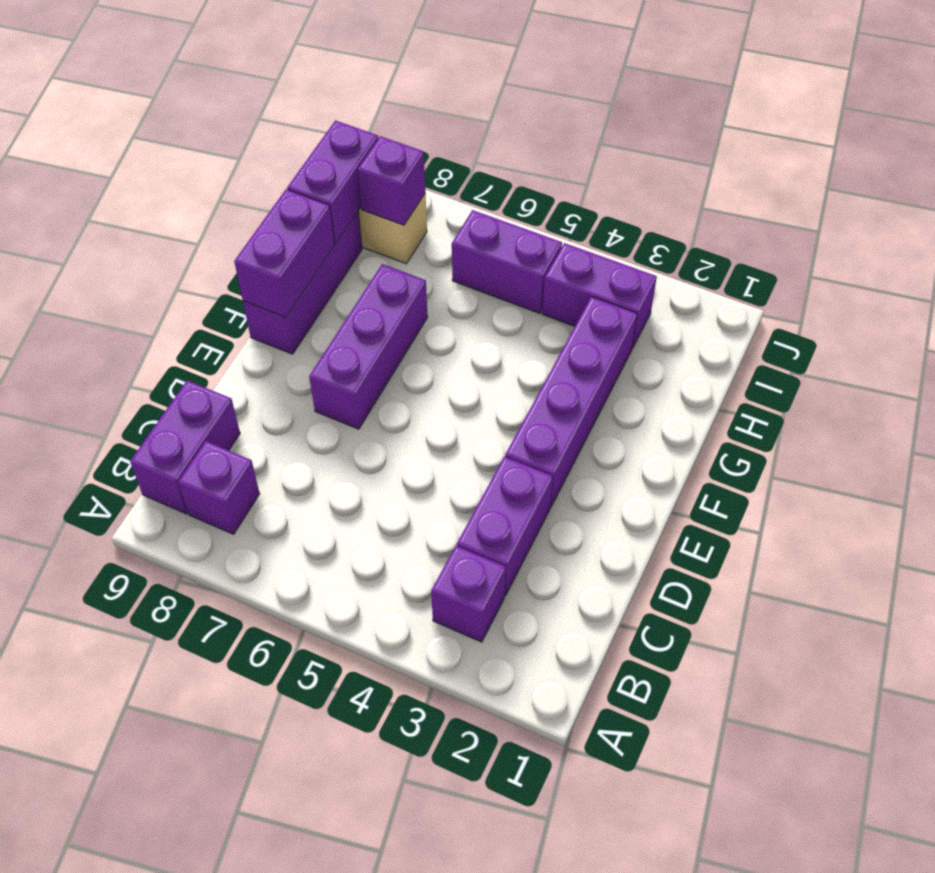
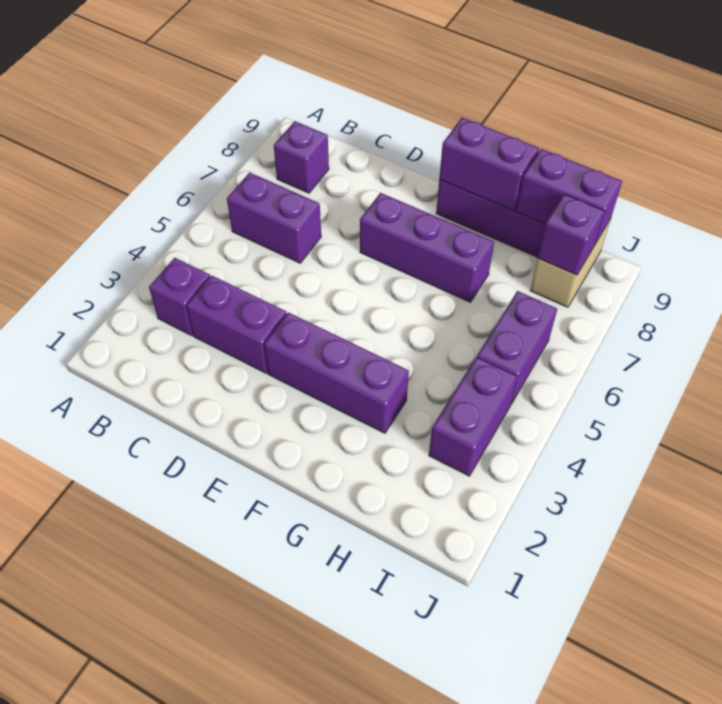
purple 1x2 brick [130,380,240,514] -> purple 1x2 brick moved to [227,172,321,263]
purple 1x4 brick [505,297,637,507] -> purple 1x3 brick [264,312,409,433]

